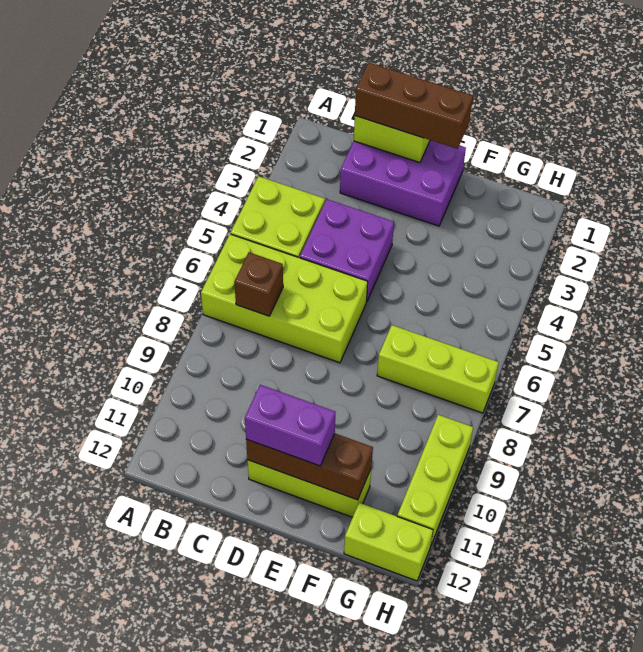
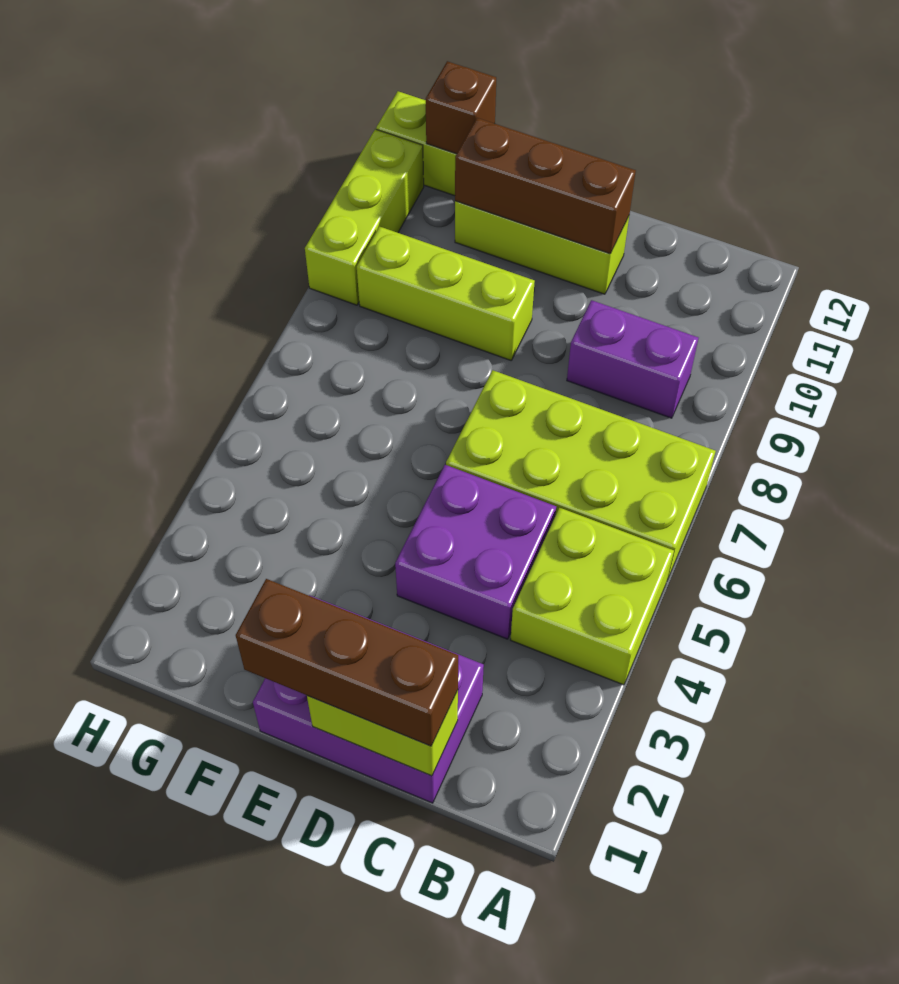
brown 1x1 brick [234,252,283,316] -> brown 1x1 brick moved to [426,61,496,154]
purple 1x2 brick [245,385,336,466] -> purple 1x2 brick moved to [567,300,698,418]
lime 1x3 brick [377,325,499,413] -> lime 1x3 brick moved to [357,227,535,360]

